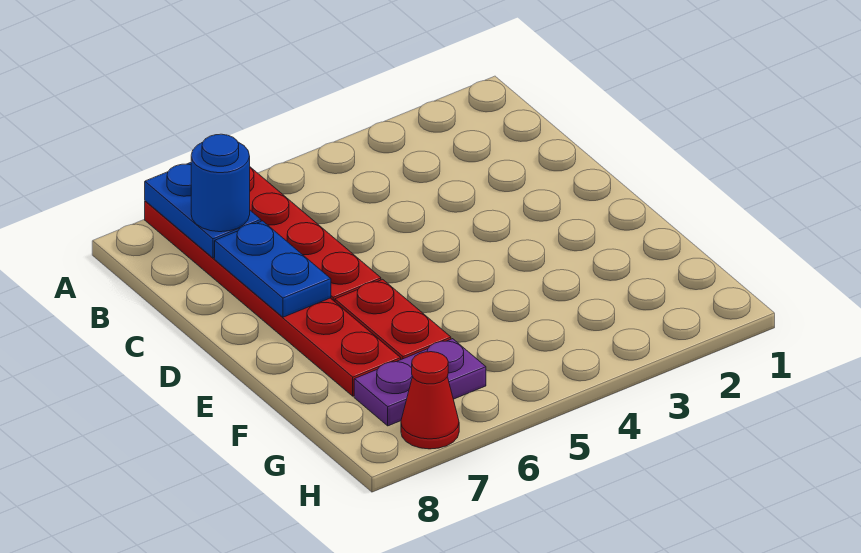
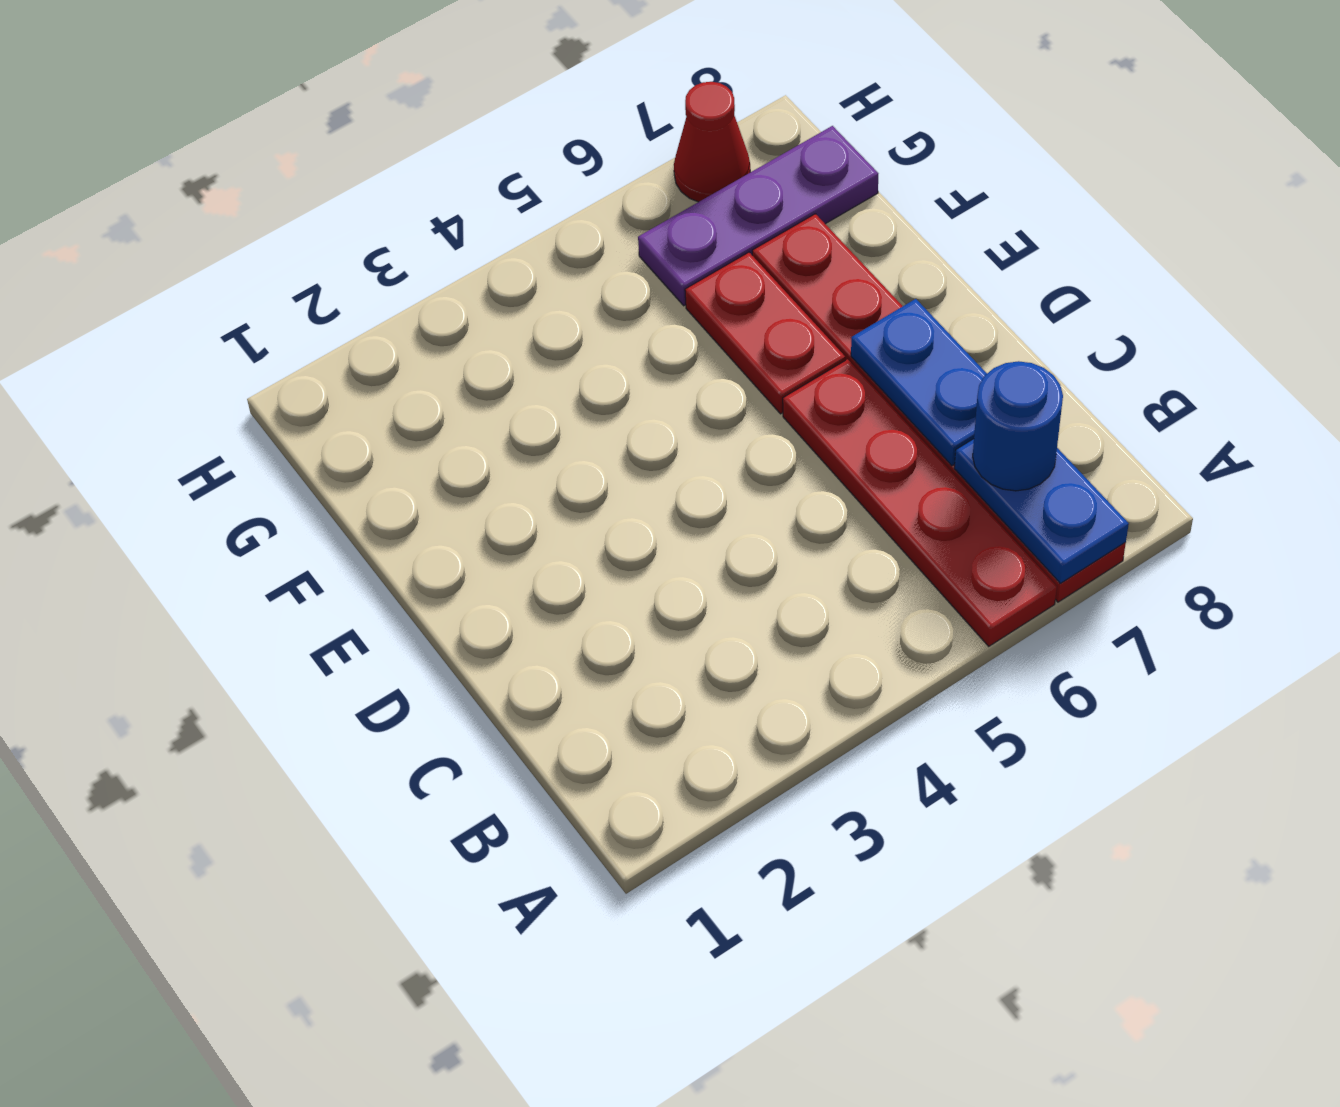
purple 1x2 plate [354,339,486,426] -> purple 1x3 plate [638,126,878,306]

